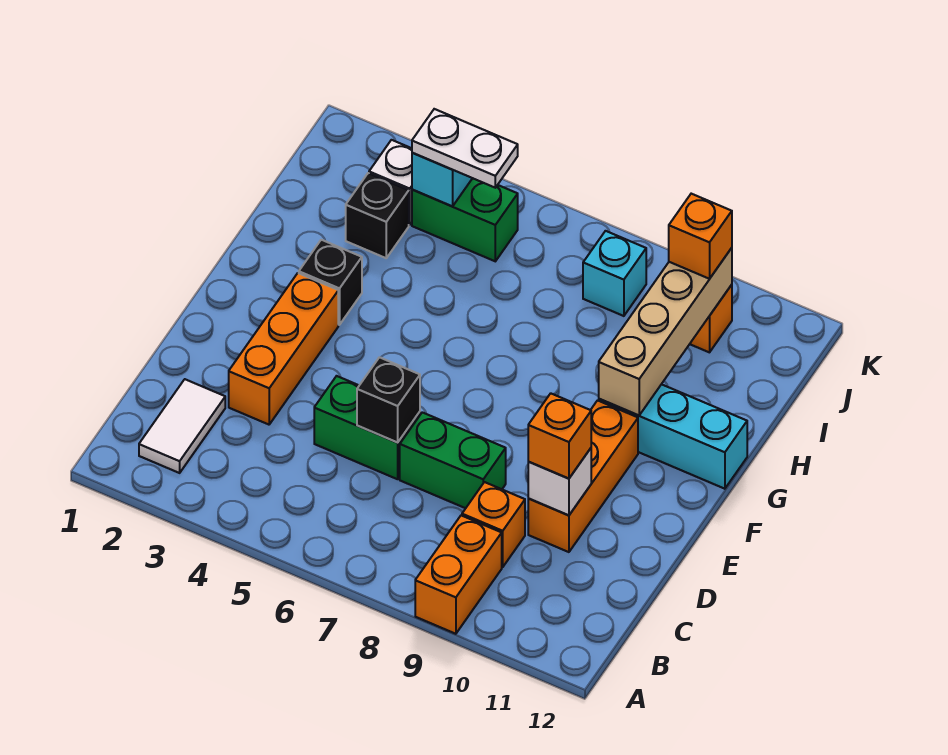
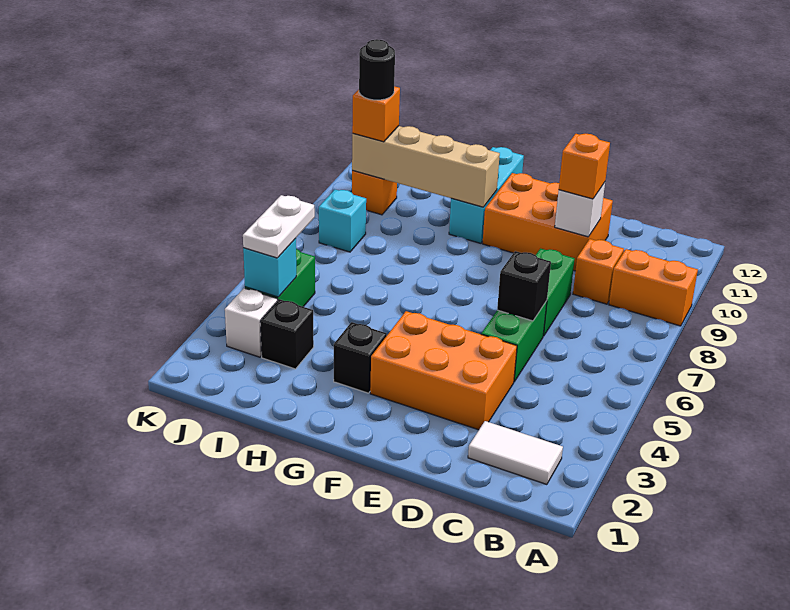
orange 1x3 brick [229,273,338,425] -> orange 2x3 brick [370,311,517,430]
orange 1x3 brick [528,400,638,552] -> orange 2x3 brick [482,173,613,271]
none -> black 1x1 round brick [359,39,395,100]

